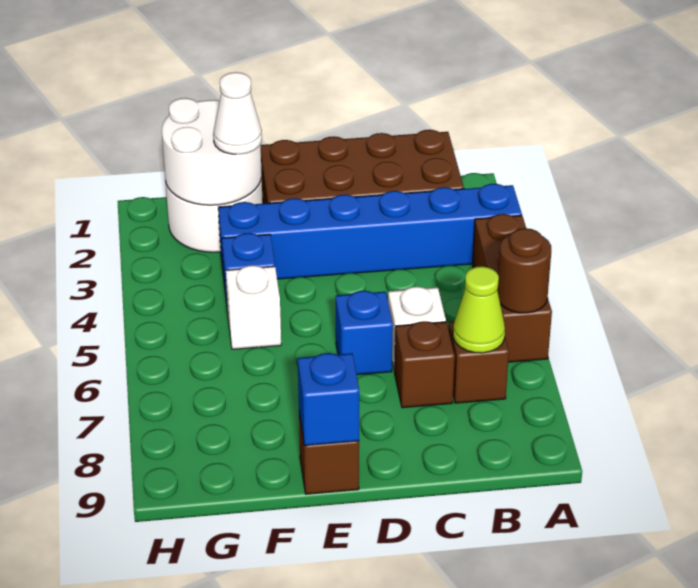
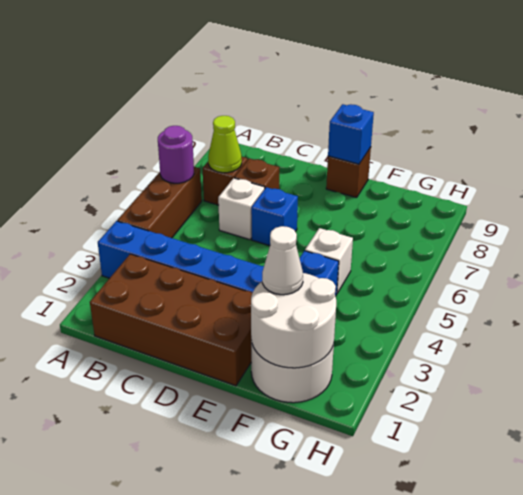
brown 1x1 round brick [497,228,551,313] -> purple 1x1 round brick [158,126,194,183]

